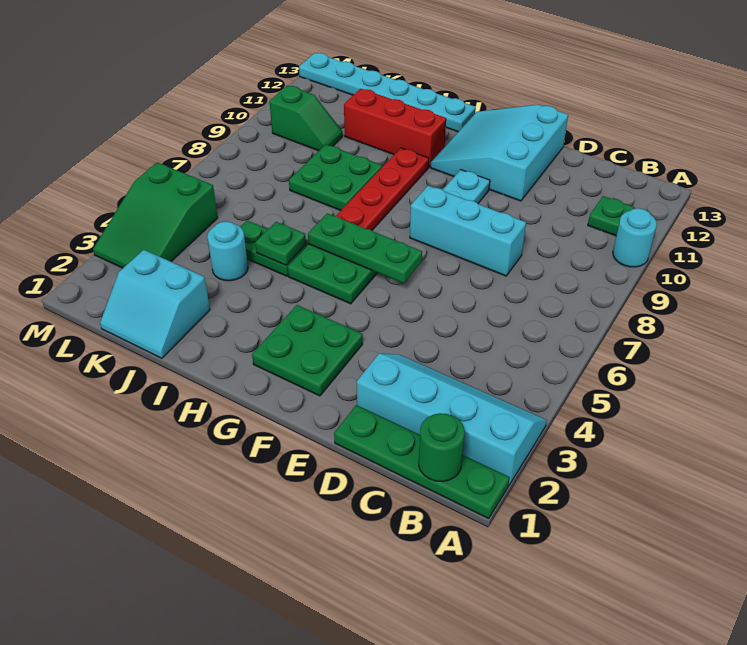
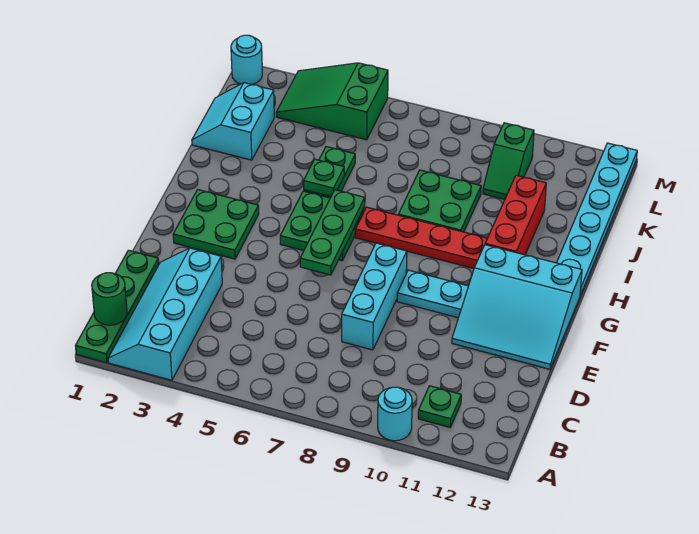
cyan 2x4 slope [357,354,547,486] -> cyan 2x4 slope turned to [108,248,222,380]
cyan 3x3 slope [431,105,568,201] -> cyan 3x3 slope turned to [452,245,582,369]
cyan 1x1 round brick [207,221,248,281] -> cyan 1x1 round brick moved to [231,35,262,85]

